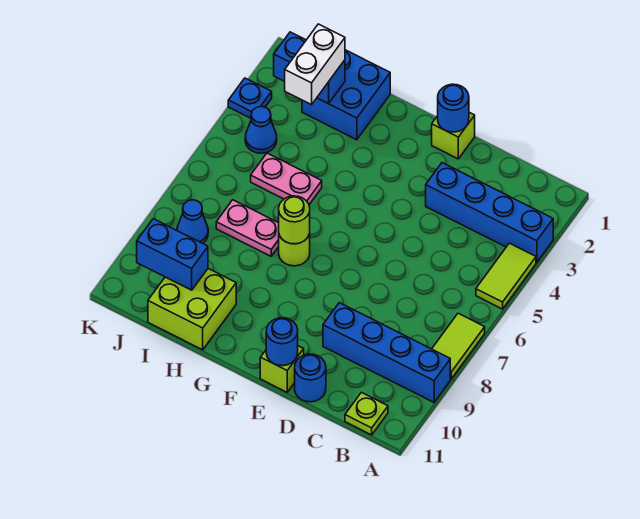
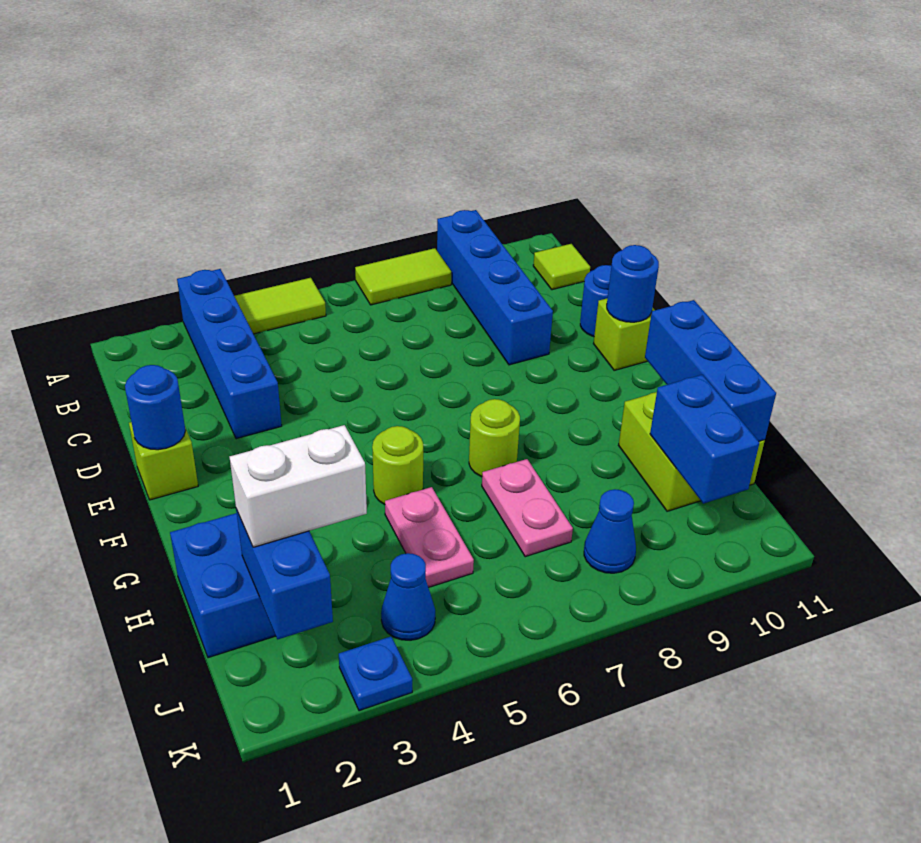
lime 1x1 plate [345,392,388,435] -> lime 1x1 tile [533,244,590,290]
lime 1x1 round brick [279,196,310,244] -> lime 1x1 round brick moved to [372,426,423,505]
none -> blue 1x3 brick [645,300,776,441]

